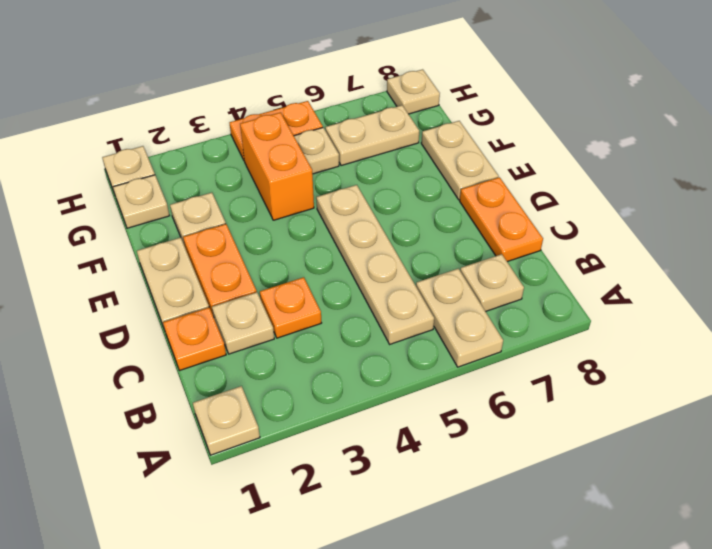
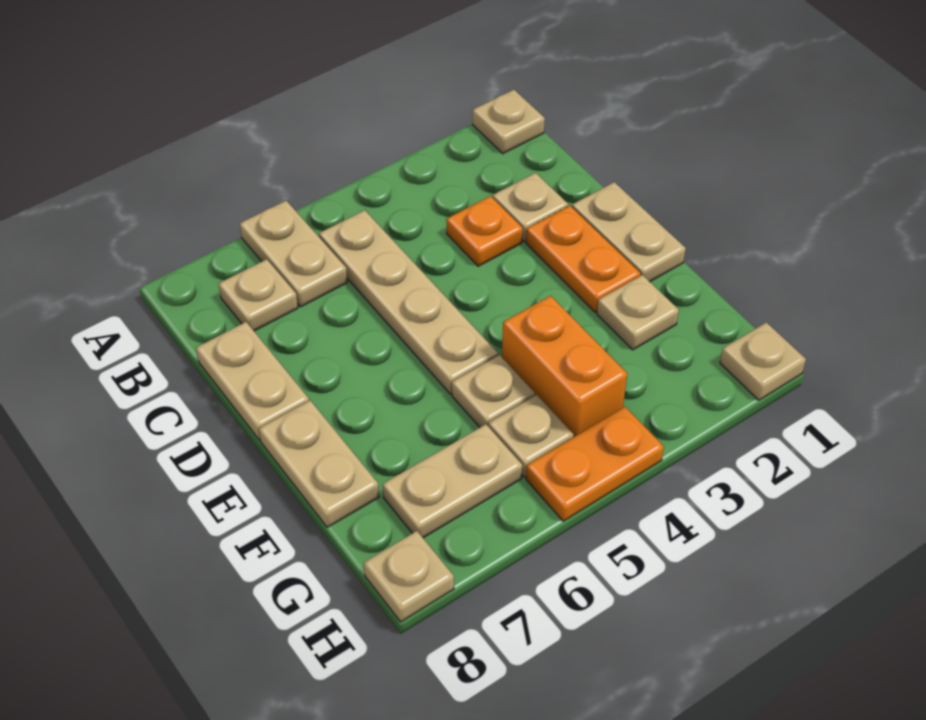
orange 1x1 plate [163,307,226,371] -> none
orange 1x2 plate [460,177,543,262] -> tan 1x2 plate [196,322,309,440]
tan 1x1 plate [113,175,170,228] -> tan 1x1 plate moved to [452,355,535,427]

